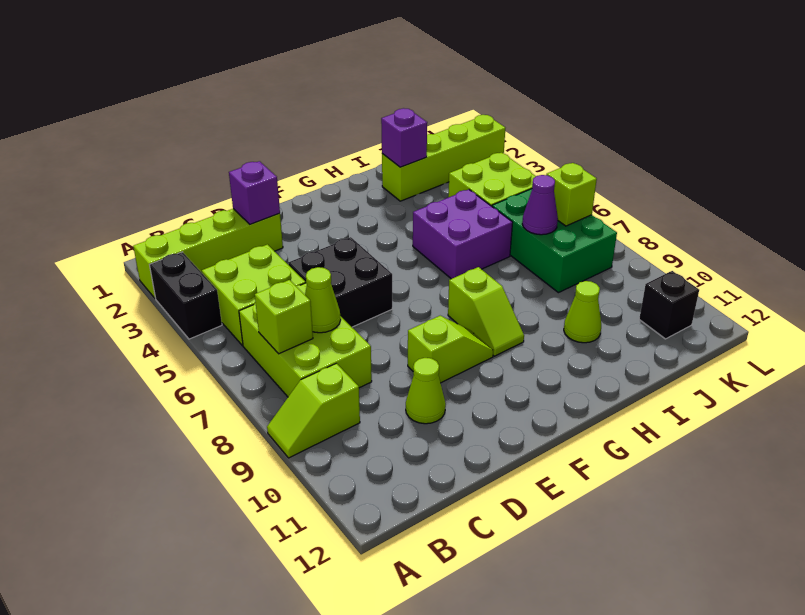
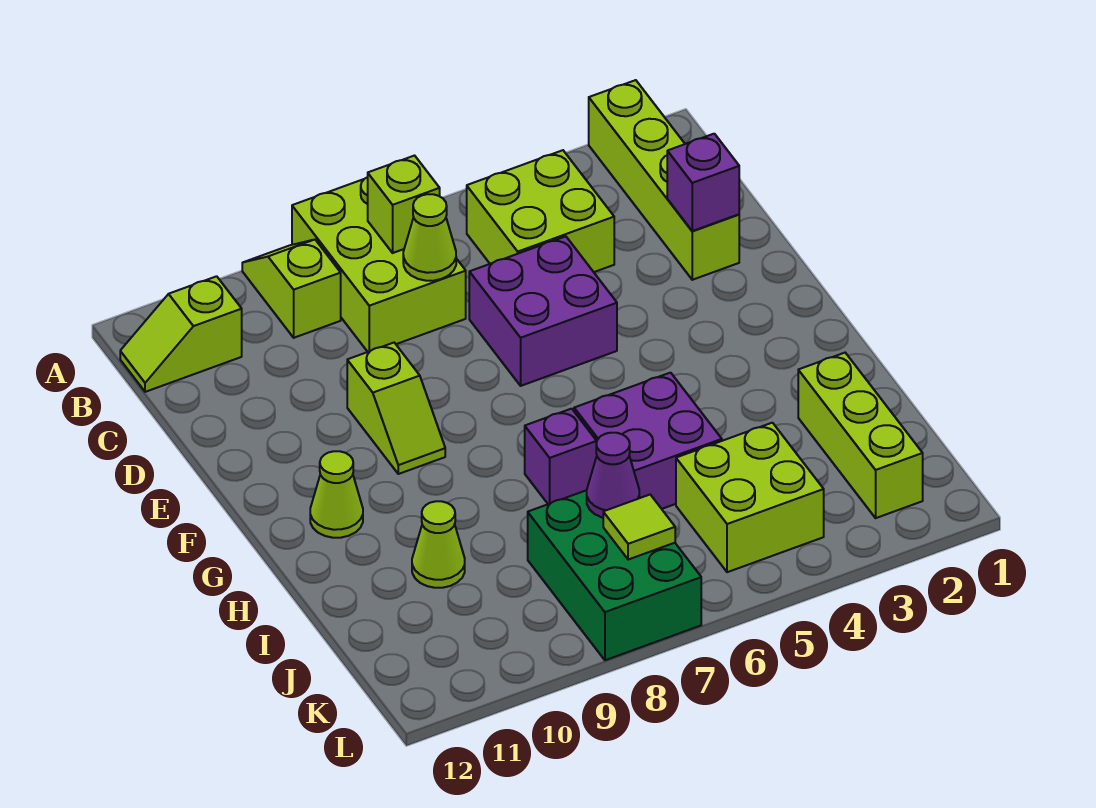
black 1x2 brick [150,252,222,339] -> none
lime 2x3 brick [239,283,372,397] -> lime 2x3 brick turned to [292,177,466,352]
black 2x2 brick [288,237,392,327] -> purple 2x2 brick [469,236,617,386]
lime 1x1 cone [406,358,446,424] -> lime 1x1 cone moved to [310,451,363,538]
lime 1x2 slope [448,267,524,356] -> lime 1x2 slope moved to [120,276,242,392]
lime 1x4 brick [382,115,505,201] -> lime 1x3 brick [798,353,923,518]
purple 1x1 brick [381,108,427,167] -> purple 1x1 brick moved to [525,409,597,504]
green 2x3 brick [492,189,617,293] -> green 2x3 brick turned to [528,490,701,660]
lime 1x1 brick [546,163,597,226] -> lime 1x1 tile [603,495,675,560]
black 1x1 brick [639,271,699,339] -> none

